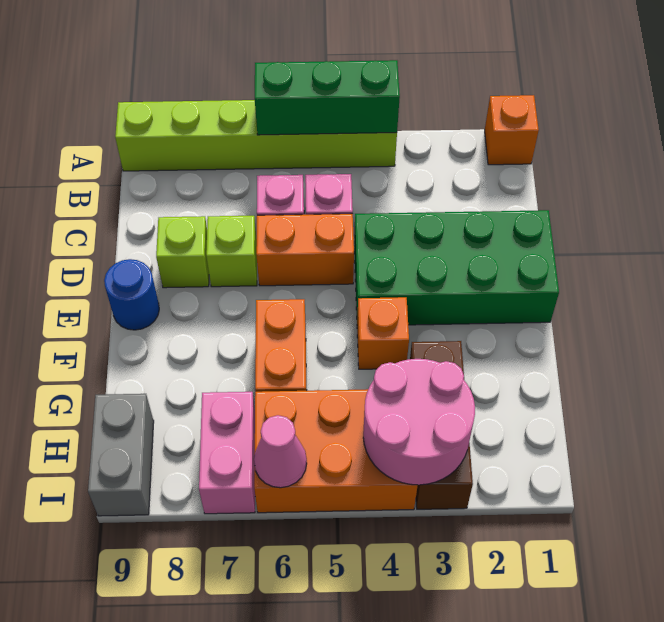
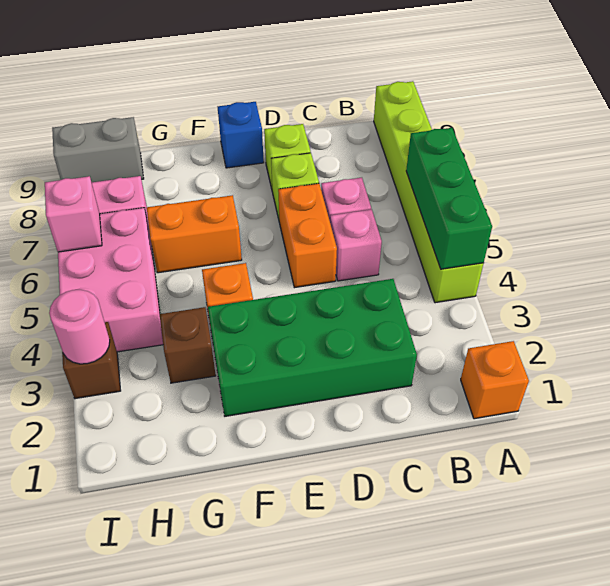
green 2x4 brick [354,210,559,325] -> green 2x4 brick turned to [208,279,417,416]
blue 1x1 round brick [104,259,159,330] -> blue 1x1 brick [218,102,264,168]
pink 2x2 round brick [363,359,475,485] -> pink 1x1 round brick [49,290,110,364]
orange 2x3 brick [254,389,418,513] -> pink 2x3 brick [58,208,163,352]
pink 1x1 cone [254,415,307,488] -> pink 1x1 brick [45,176,102,252]

